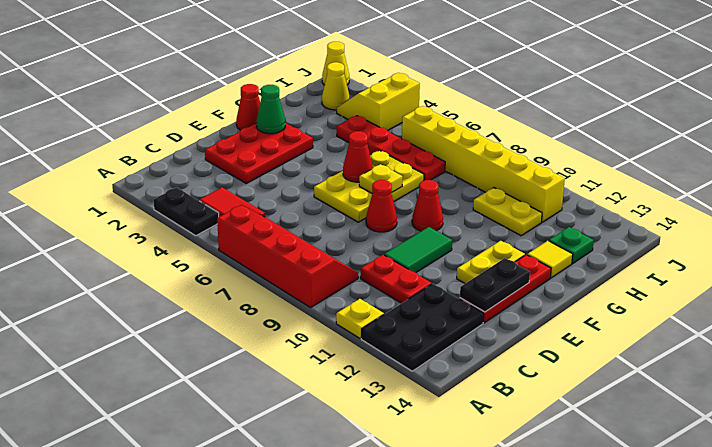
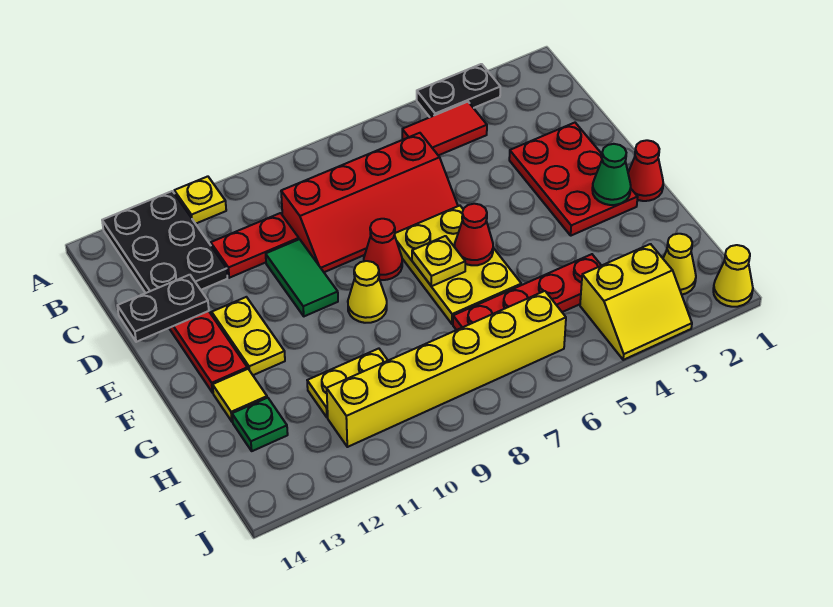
red 2x4 slope [217,205,358,308] -> red 2x4 slope moved to [281,133,458,272]
black 1x2 plate [460,258,530,312] -> black 1x2 plate turned to [117,275,209,342]
red 1x1 cone [412,180,443,231] -> yellow 1x1 cone [348,261,387,323]
yellow 2x2 slope [337,73,420,131] -> yellow 2x2 slope turned to [580,244,692,360]

